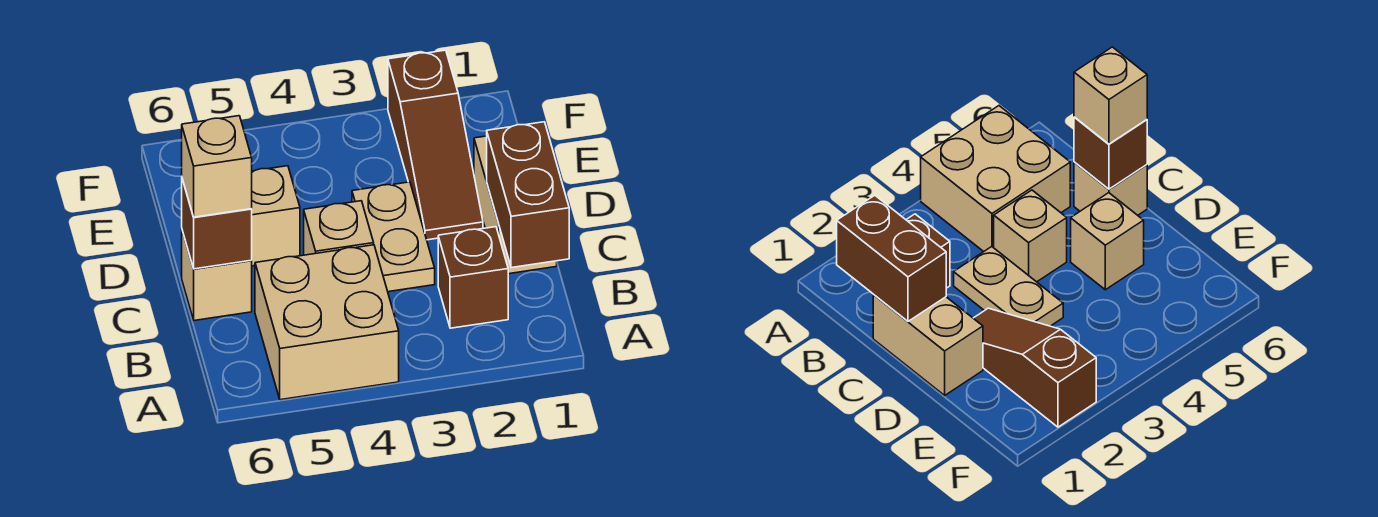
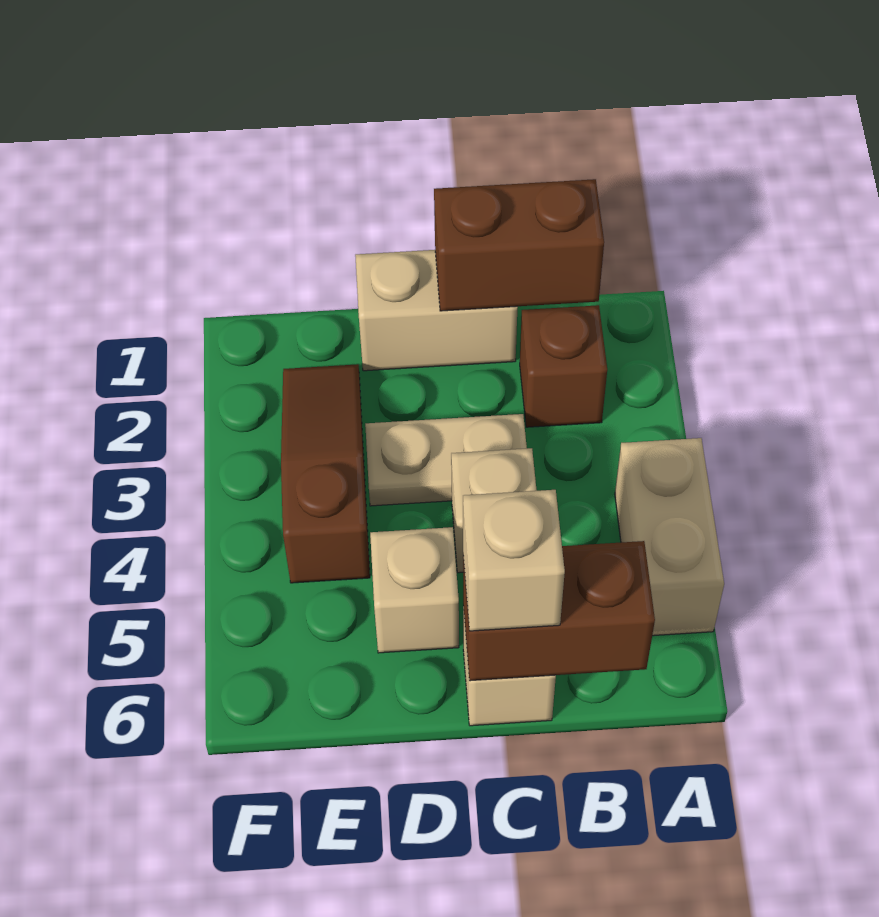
tan 2x2 brick [255,245,399,400] -> tan 1x2 brick [615,438,724,636]
brown 1x1 brick [182,179,252,269] -> brown 1x2 brick [463,541,655,681]
brown 1x3 slope [388,50,483,240] -> brown 1x3 slope turned to [281,364,370,583]

